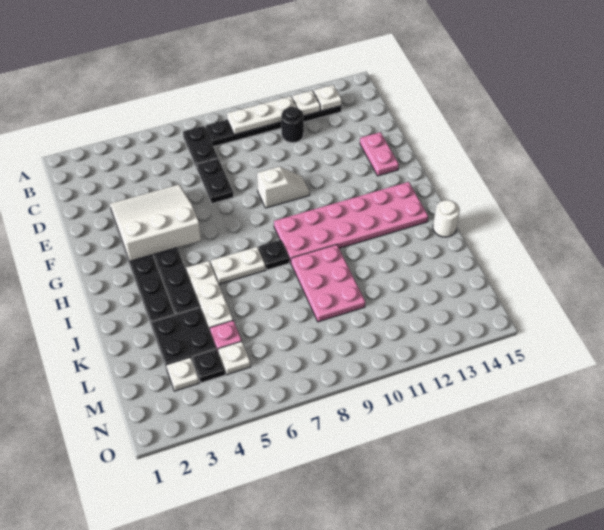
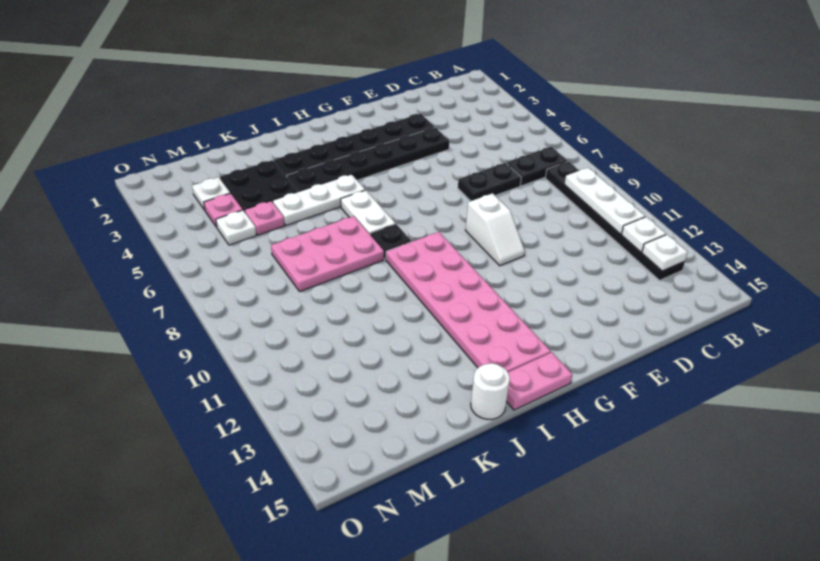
black 1x1 round brick [281,107,304,143] -> none
white 3x3 slope [110,184,201,261] -> none
pink 1x2 plate [360,132,399,176] -> pink 1x2 plate moved to [506,352,573,410]
pink 2x3 plate [291,244,365,322] -> pink 2x3 plate moved to [271,216,384,291]
black 1x1 plate [192,349,225,383] -> pink 1x1 plate [204,193,243,227]

